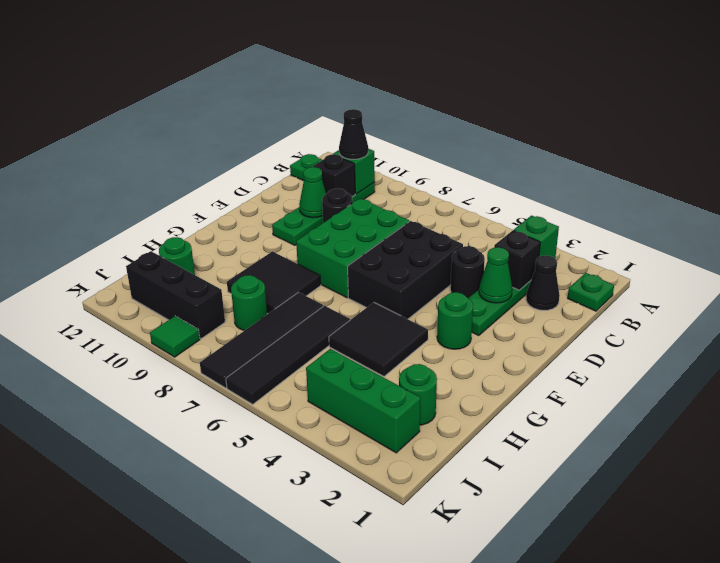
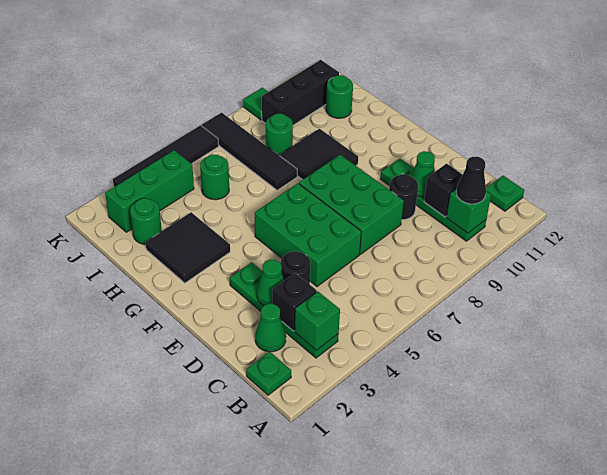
black 1x1 cone [526,255,560,310] -> green 1x1 cone [255,304,286,352]
black 2x3 brick [348,221,463,319] -> green 2x3 brick [255,183,361,286]
green 1x1 round brick [437,292,473,349] -> green 1x1 round brick moved to [200,154,229,200]
black 2x2 tile [329,302,428,376] -> black 2x2 tile moved to [145,212,230,283]
black 1x4 tile [226,306,350,404] -> black 1x4 tile turned to [113,125,219,187]

